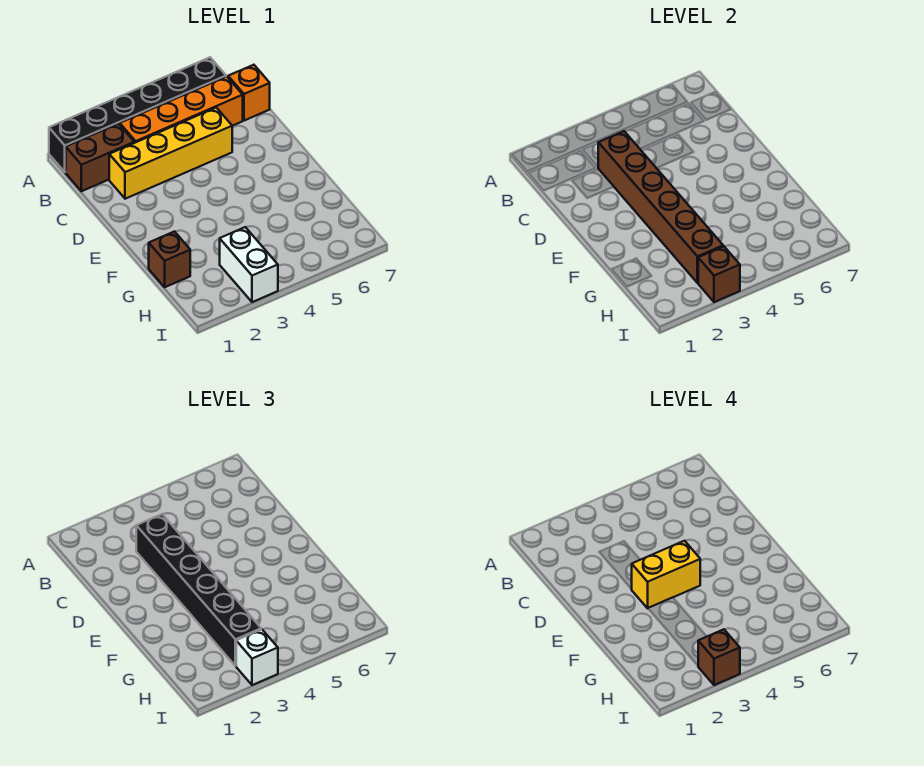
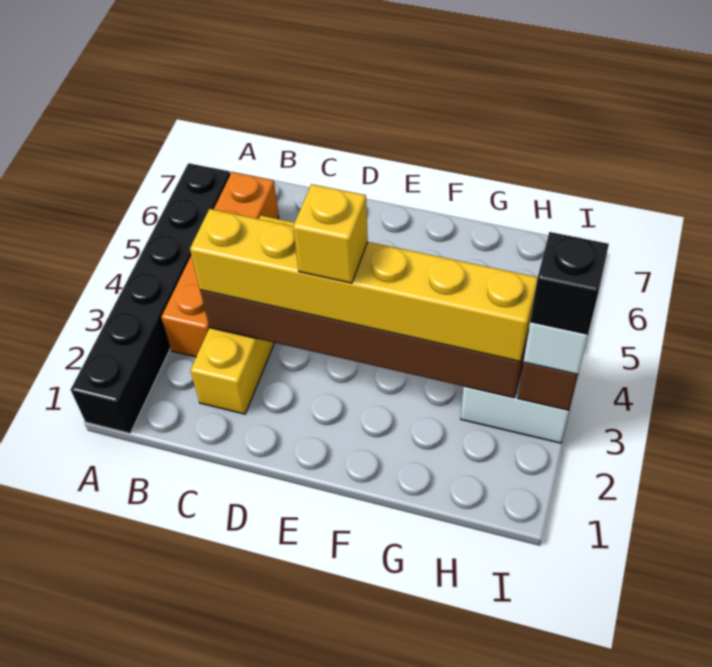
brown 1x2 brick [66,124,134,191] -> none
orange 1x1 brick [228,65,270,121] -> none
black 1x6 brick [136,514,261,666] -> yellow 1x6 brick [190,209,538,362]
yellow 1x2 brick [632,541,700,608] -> yellow 1x1 brick [293,184,368,283]
brown 1x1 brick [149,232,190,287] -> none
brown 1x1 brick [698,629,740,685] -> black 1x1 brick [530,232,609,334]

